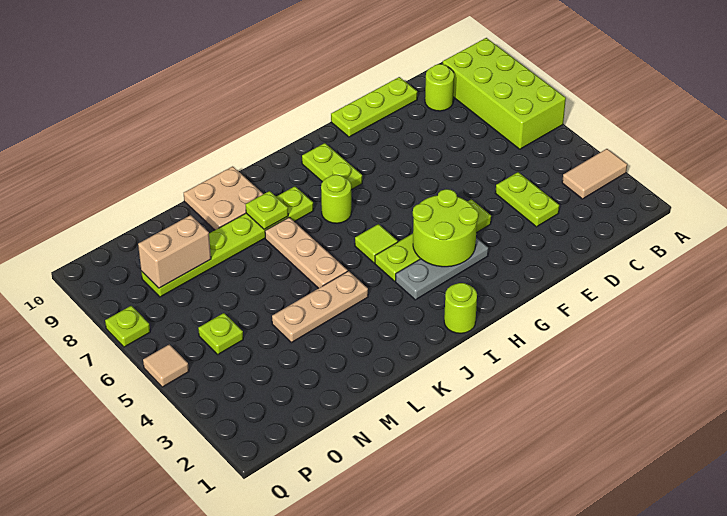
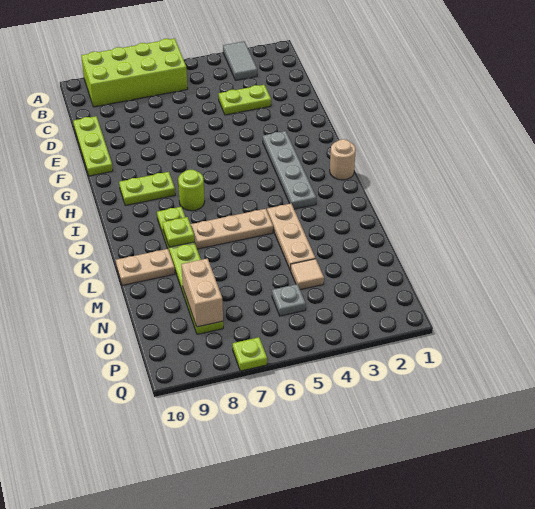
tan 1x2 tile [562,149,627,199] -> grey 1x2 tile [223,41,257,80]
lime 1x1 round brick [425,64,454,111] -> none
lime 1x4 plate [375,199,491,281] -> none
grey 1x3 plate [396,238,488,300] -> grey 1x4 plate [263,131,316,209]
lime 2x2 round brick [413,189,478,267] -> none
lime 1x1 round brick [444,283,477,333] -> tan 1x1 round brick [330,139,356,180]
lime 1x1 tile [355,224,398,263] -> none
tan 2x2 plate [184,166,263,230] -> tan 1x2 plate [116,249,175,285]
lime 1x1 plate [198,313,243,354] -> grey 1x1 plate [272,284,306,316]
tan 1x1 tile [143,344,189,387] -> tan 1x1 tile moved to [290,259,324,290]

